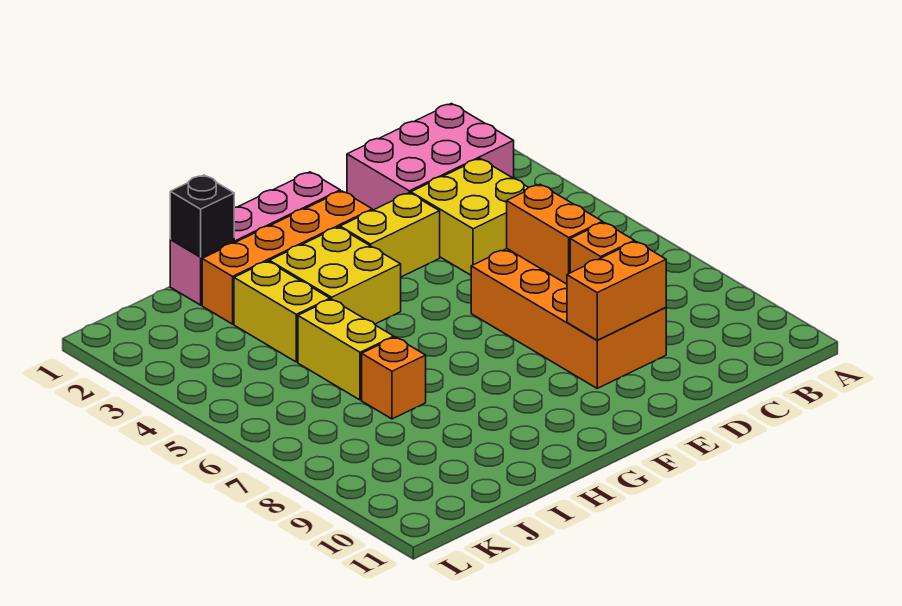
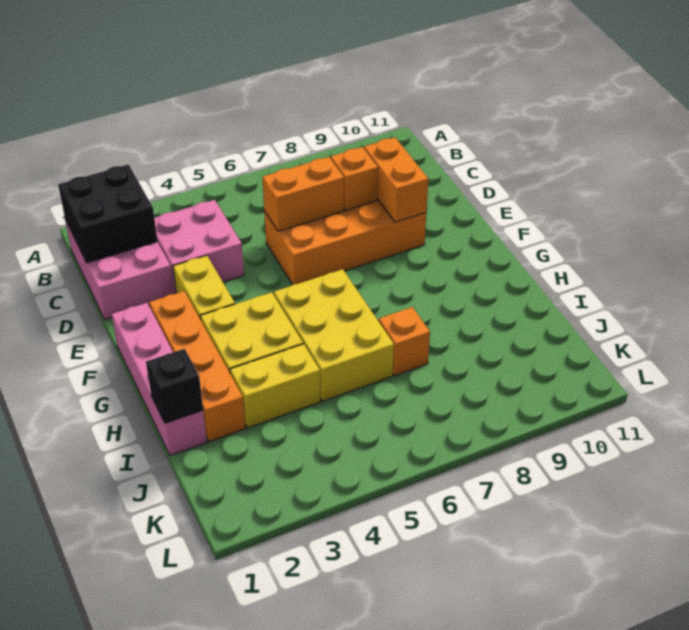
none -> black 2x2 brick [58,164,158,263]
yellow 2x2 brick [411,159,529,275] -> pink 2x2 brick [154,200,244,294]
yellow 1x2 brick [298,299,394,400] -> yellow 2x3 brick [274,269,394,401]

